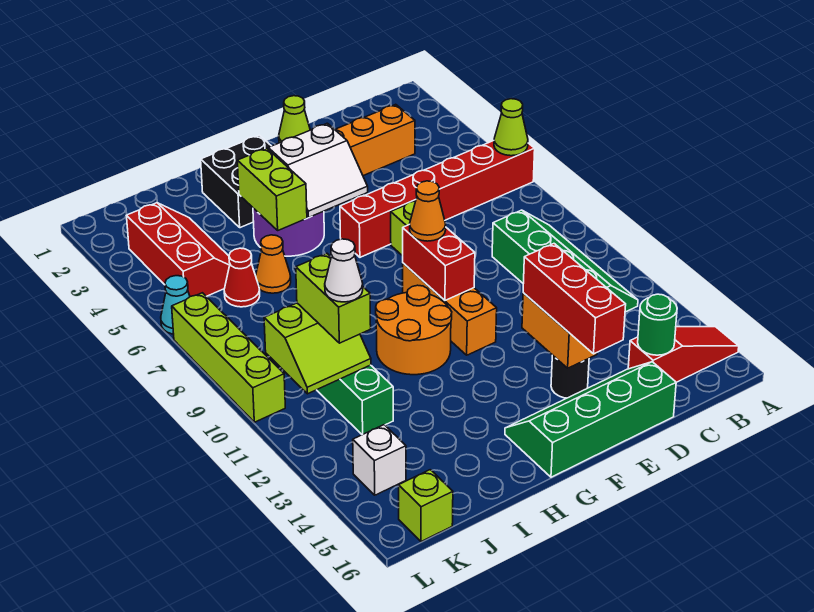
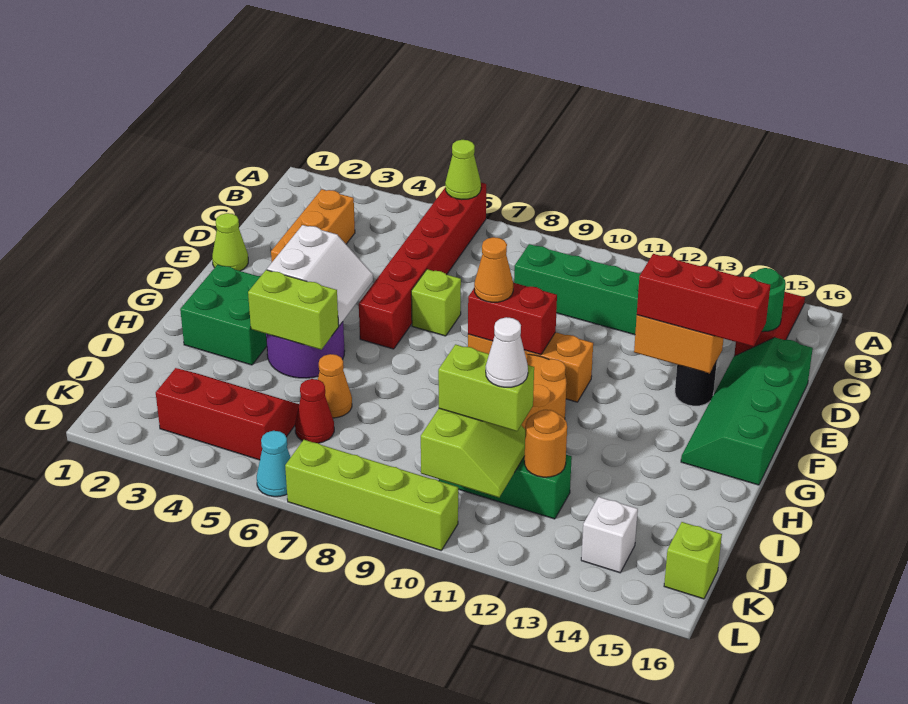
black 2x2 brick [201,135,271,228] -> green 2x2 brick [180,265,267,365]
none -> orange 1x1 round brick [524,410,567,477]

